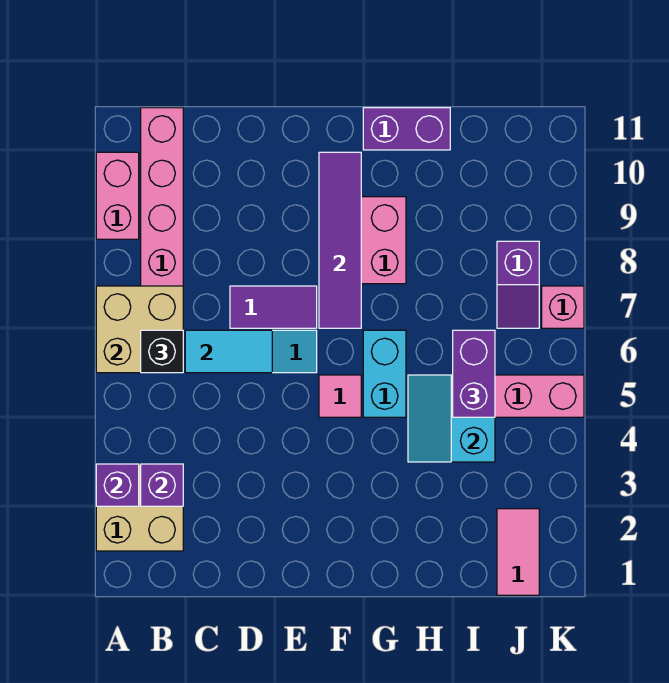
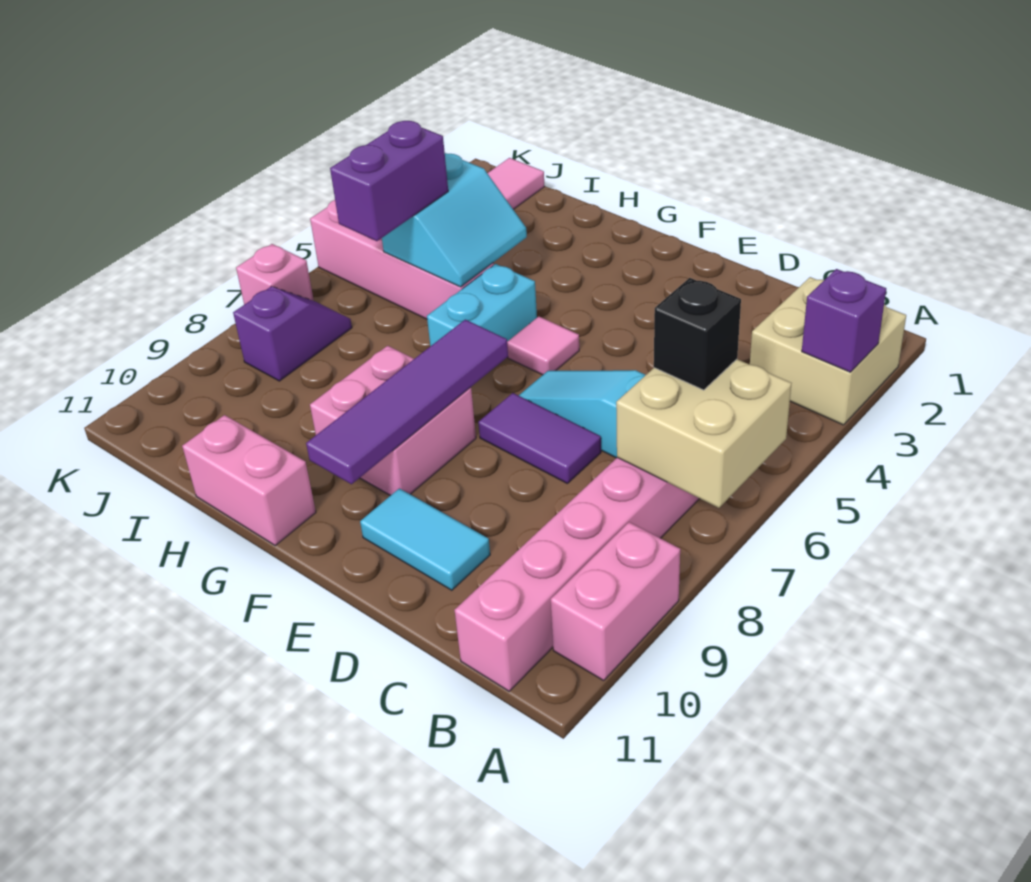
purple 1x1 brick [141,464,183,506] -> none
cyan 1x2 tile [185,330,272,373] -> cyan 1x2 tile moved to [360,488,490,590]
purple 1x2 brick [363,108,450,150] -> pink 1x2 brick [182,415,316,546]

